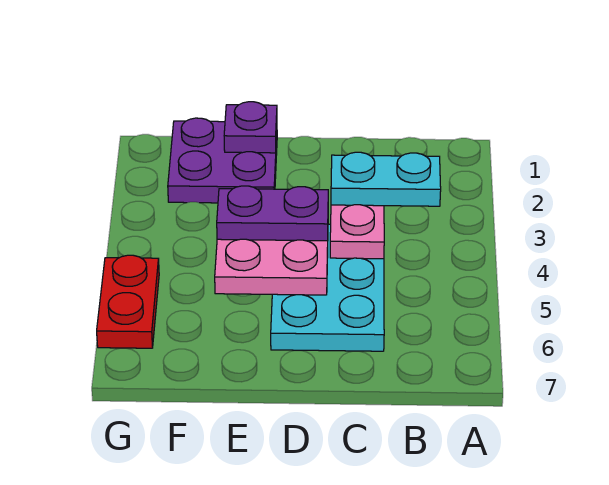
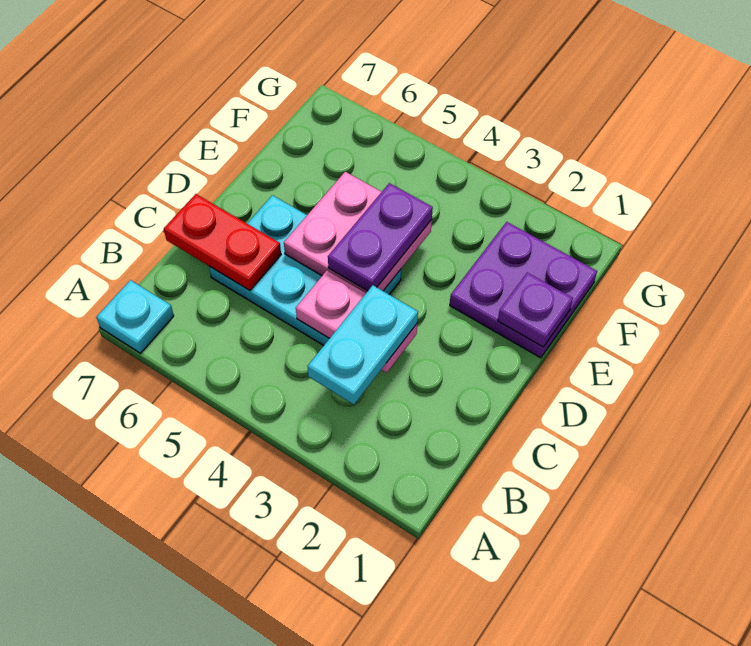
none -> cyan 1x1 plate [96,280,174,353]
red 1x2 plate [97,255,159,348] -> red 1x2 plate moved to [164,194,281,290]

